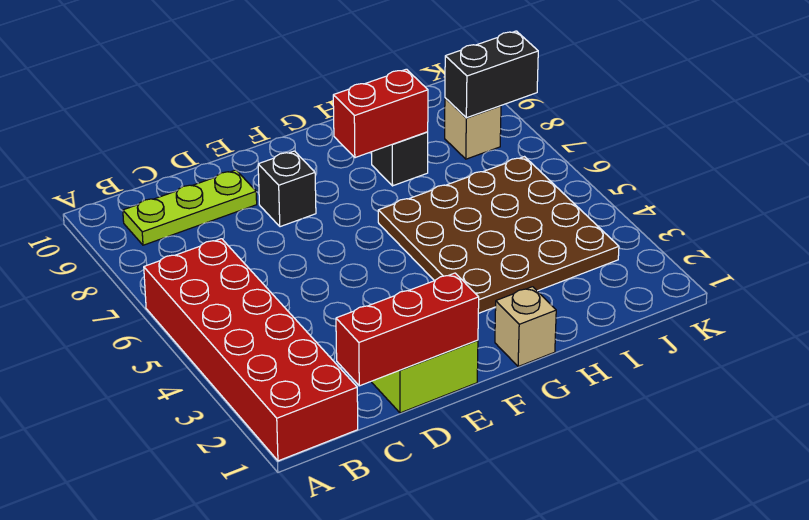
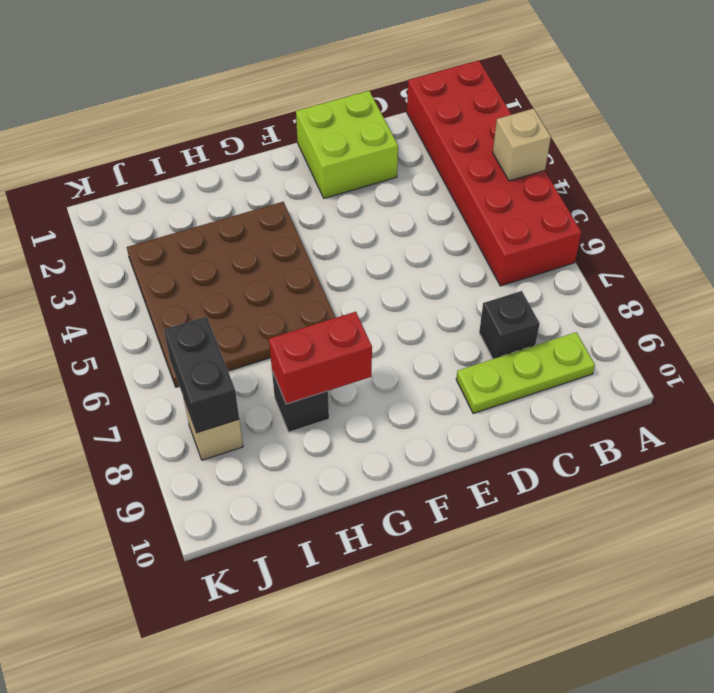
red 1x3 brick [336,273,479,386] -> none
black 1x1 brick [258,151,316,227] -> black 1x1 brick moved to [479,291,540,359]
tan 1x1 brick [495,287,556,367] -> tan 1x1 brick moved to [493,109,551,181]
black 1x2 brick [445,31,538,118] -> black 1x2 brick turned to [164,316,239,433]

